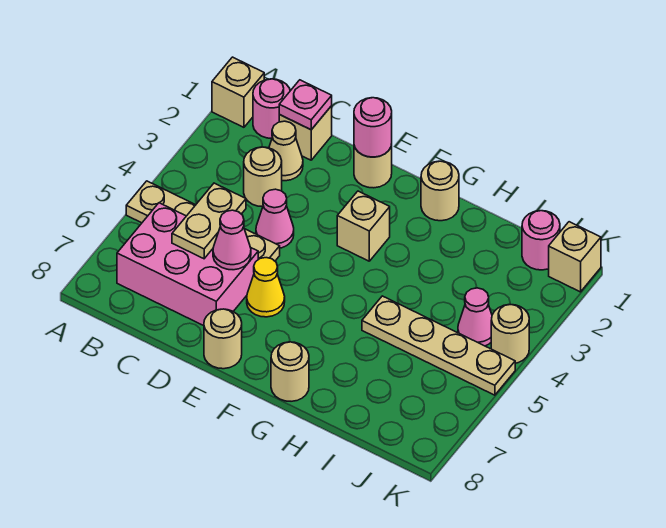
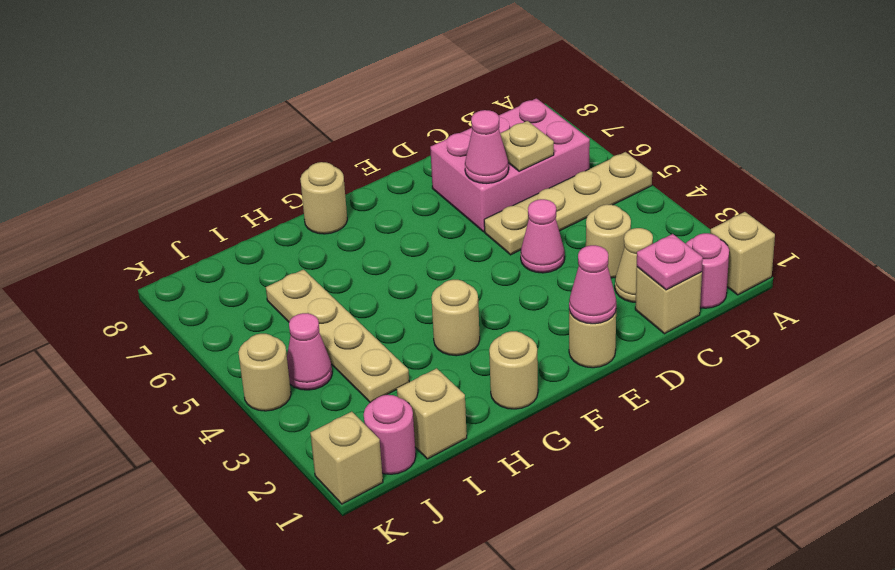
tan 1x2 plate [172,183,246,259] -> tan 1x1 plate [500,121,554,172]
pink 1x1 round brick [354,98,392,157] -> pink 1x1 cone [569,245,616,324]
yellow 1x1 cone [247,258,285,317] -> none
tan 1x1 round brick [204,309,242,369] -> tan 1x1 round brick moved to [432,280,480,356]
tan 1x1 brick [337,191,390,261] -> tan 1x1 brick moved to [397,368,467,459]
tan 1x4 plate [362,296,515,395] -> tan 1x4 plate turned to [266,269,409,402]

